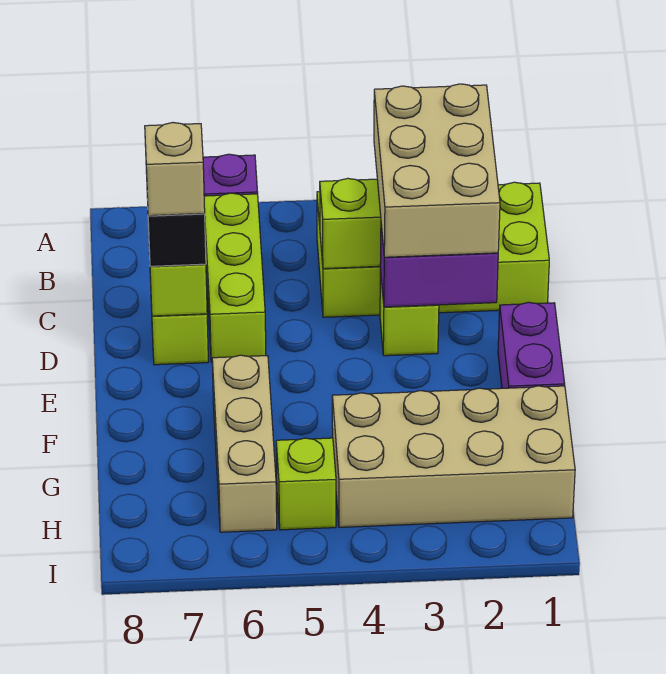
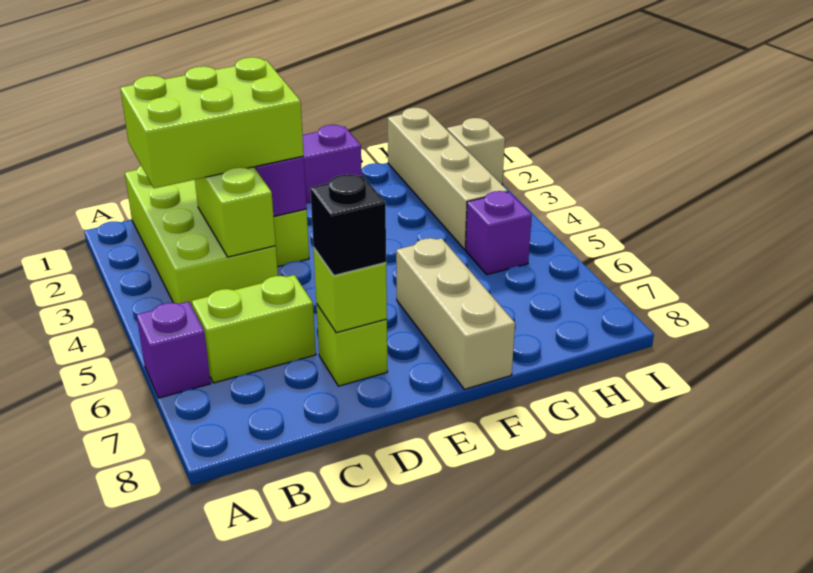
tan 2x3 brick [374,84,500,257] -> lime 2x3 brick [120,57,304,188]
lime 1x3 brick [204,193,266,362] -> lime 1x2 brick [192,275,316,383]
tan 1x1 brick [145,123,205,216] -> tan 1x1 brick moved to [447,118,505,184]
tan 1x3 brick [212,355,277,532] -> tan 1x3 brick turned to [396,238,515,389]
tan 2x4 brick [332,386,575,527] -> tan 1x4 brick [388,108,508,250]
lime 1x1 brick [276,438,336,530] -> purple 1x1 brick [466,191,532,275]

